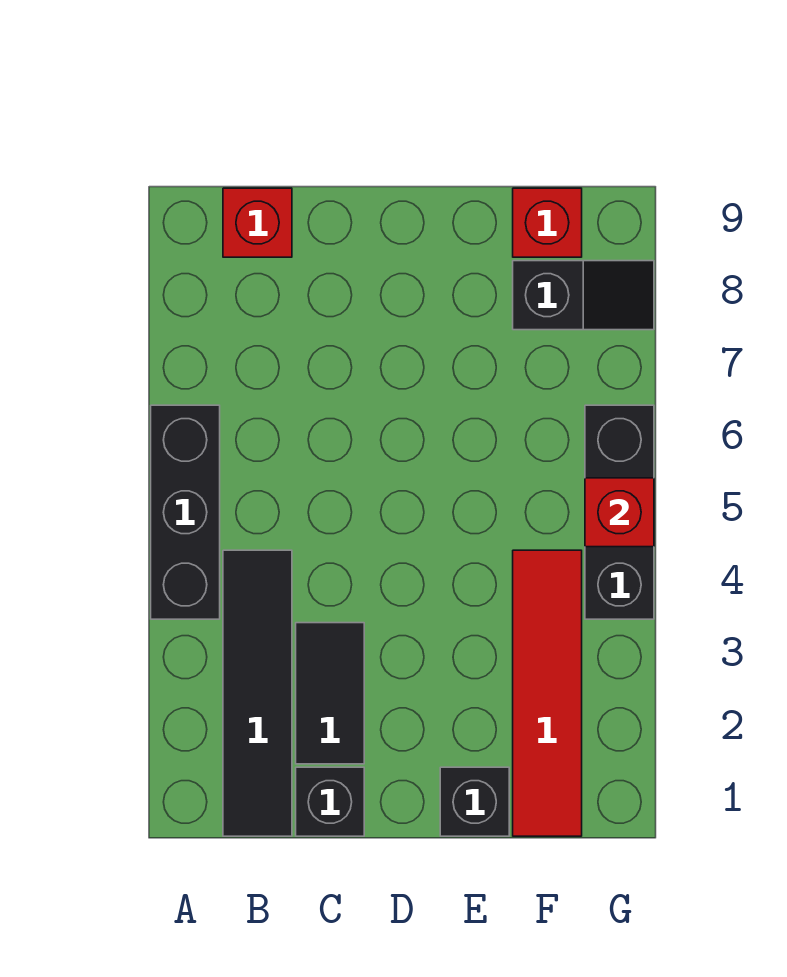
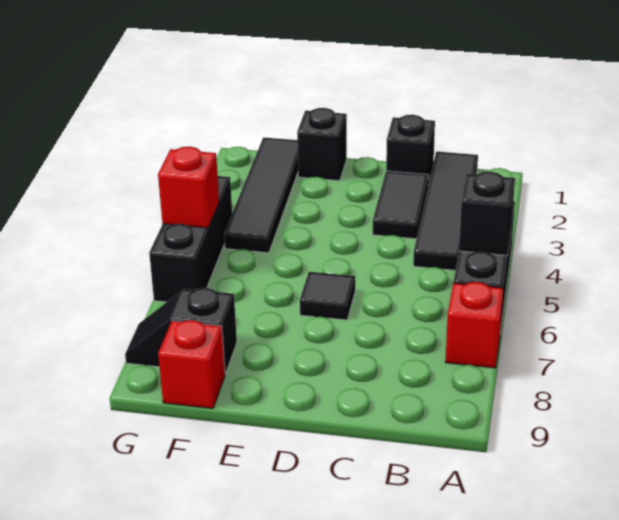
none -> black 1x1 brick [459,172,515,256]
red 1x1 brick [223,188,292,257] -> red 1x1 brick moved to [445,282,503,368]
none -> black 1x1 tile [300,272,355,320]
red 1x4 tile [513,550,582,836] -> black 1x4 tile [224,137,298,253]

